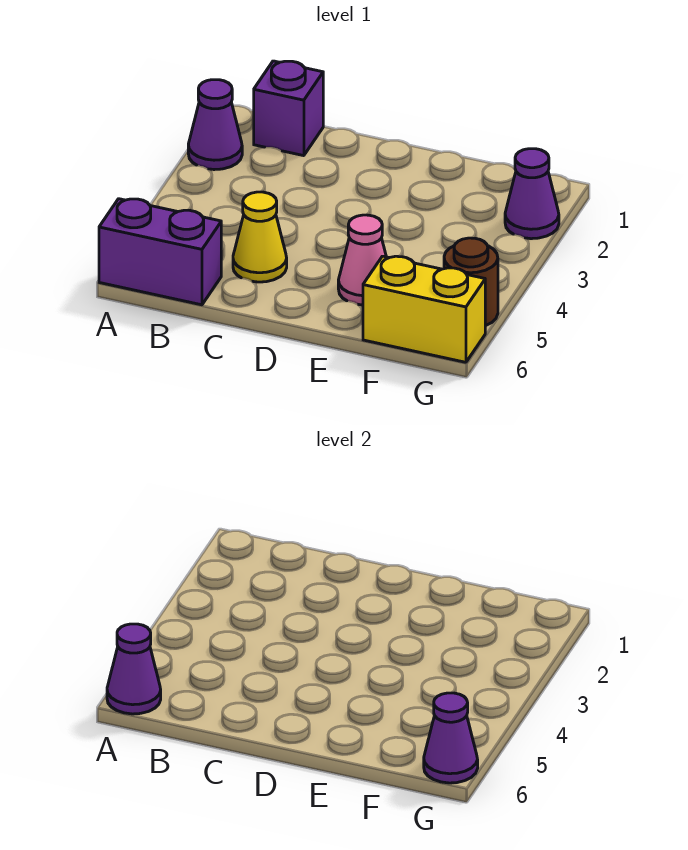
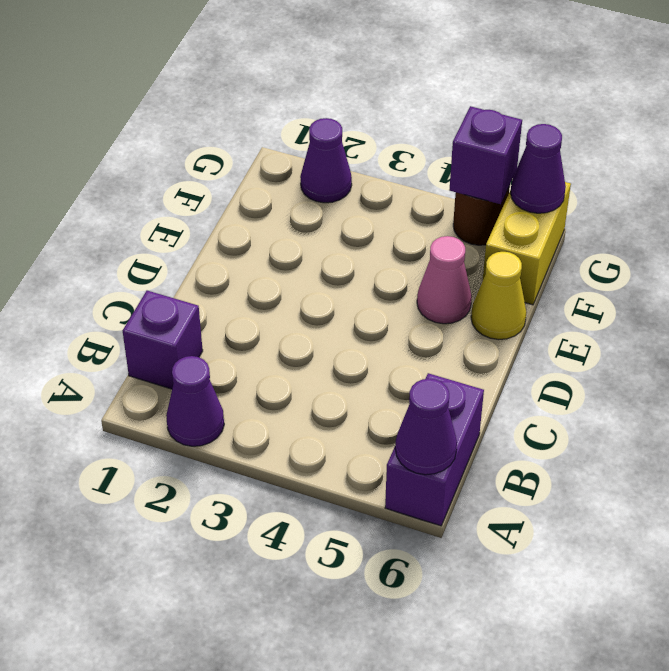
yellow 1x1 cone [233,192,287,282] -> yellow 1x1 cone moved to [471,252,527,340]
none -> purple 1x1 brick [449,106,522,204]

